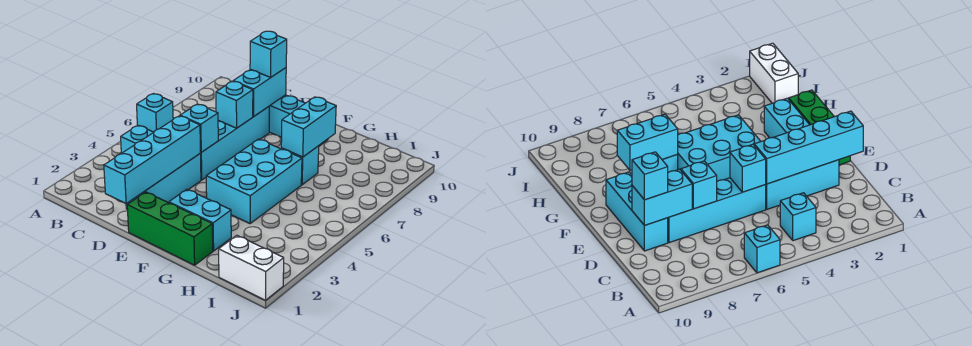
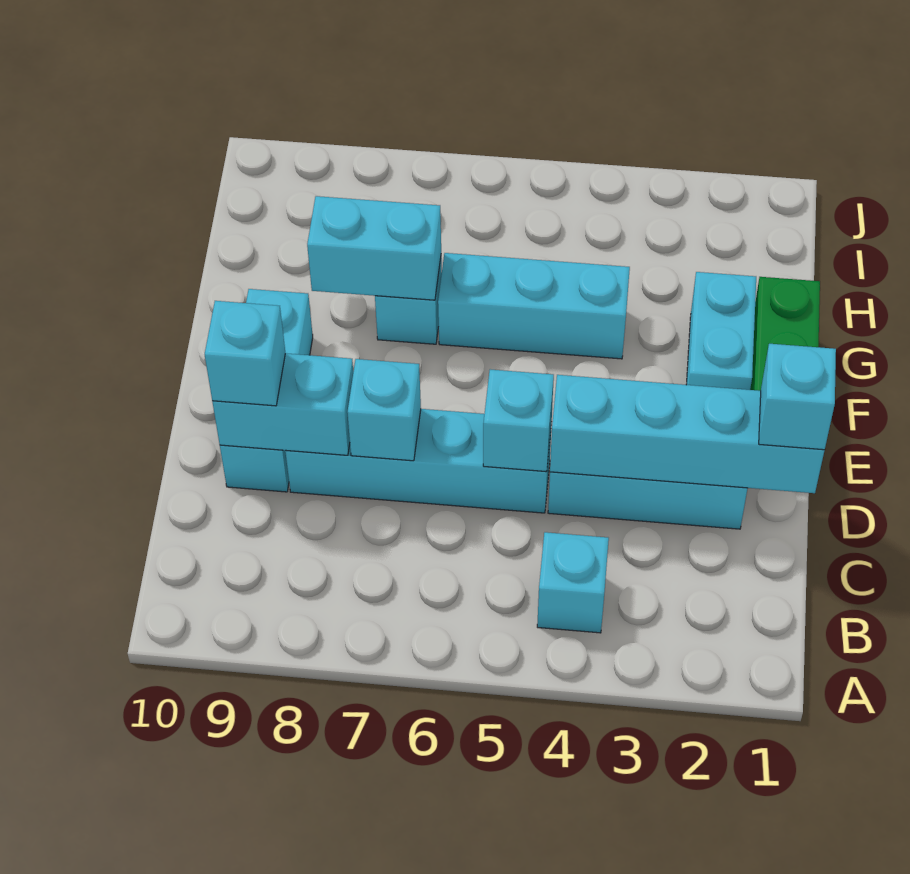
cyan 1x1 brick [137,94,173,132] -> cyan 1x1 brick moved to [759,343,836,450]
cyan 2x3 brick [206,139,302,224] -> cyan 1x3 brick [438,253,630,359]
white 1x2 brick [219,235,284,300] -> none

